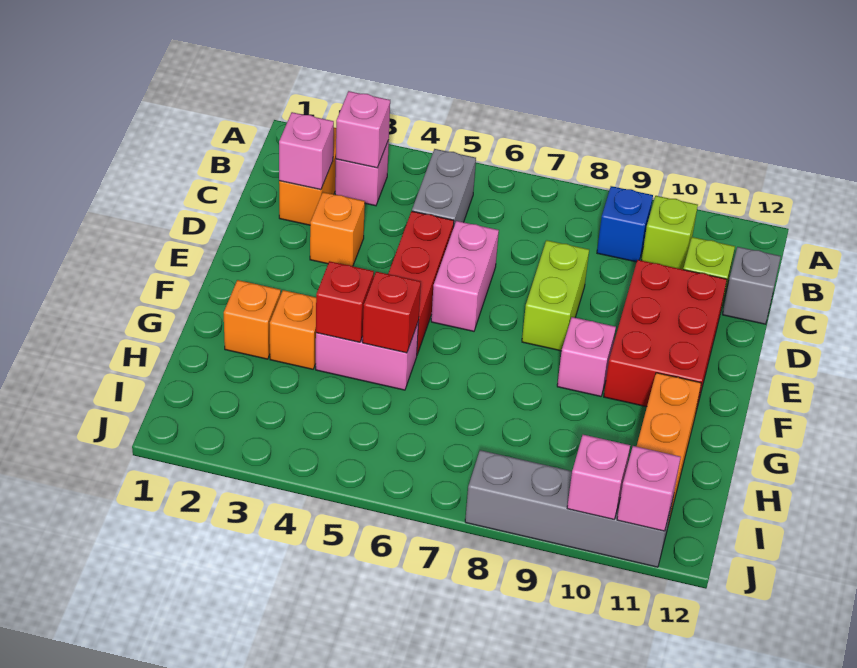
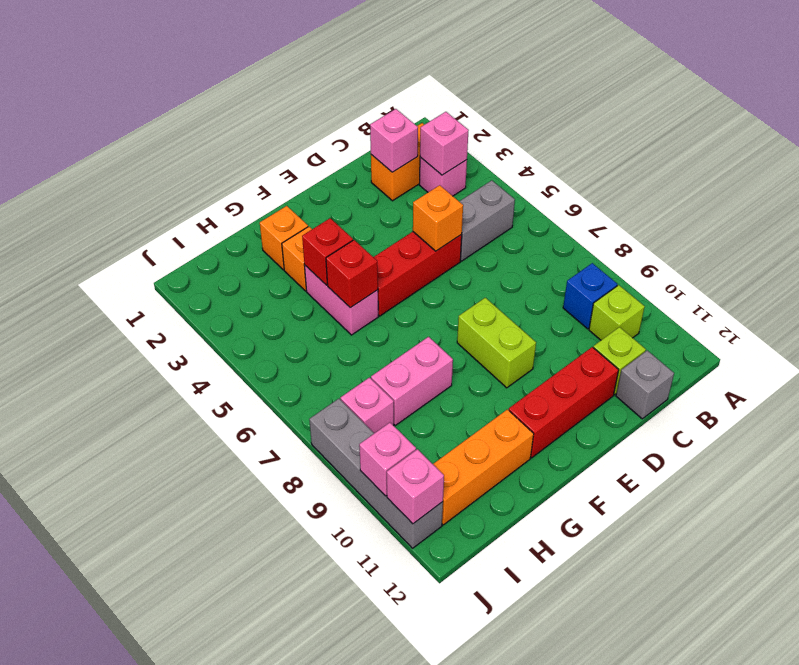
orange 1x1 brick [310,192,365,266] -> orange 1x1 brick moved to [413,185,463,251]
pink 1x2 brick [431,221,499,331] -> pink 1x2 brick moved to [371,337,453,425]
lime 1x2 brick [522,240,589,351] -> lime 1x2 brick turned to [457,298,536,388]
red 2x3 brick [604,260,727,411] -> red 1x3 brick [509,347,619,458]
pink 1x1 brick [557,317,616,396] -> pink 1x1 brick moved to [341,378,394,433]

